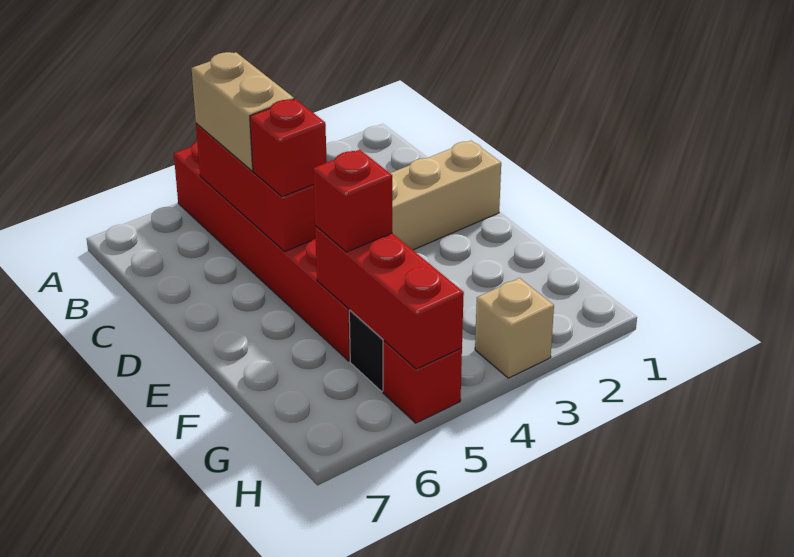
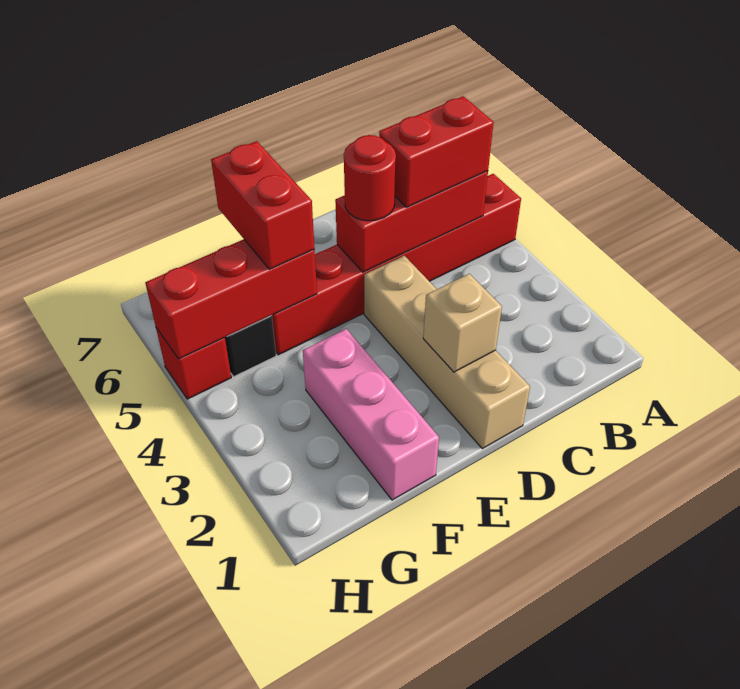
tan 1x2 brick [192,52,294,171] -> red 1x2 brick [379,96,494,207]
red 1x1 brick [250,99,327,197] -> red 1x1 round brick [344,135,396,221]
none -> pink 1x3 brick [303,329,439,500]
red 1x1 brick [313,150,392,252] -> red 1x2 brick [211,141,315,269]
tan 1x1 brick [475,278,554,378] -> tan 1x1 brick moved to [423,274,502,372]

